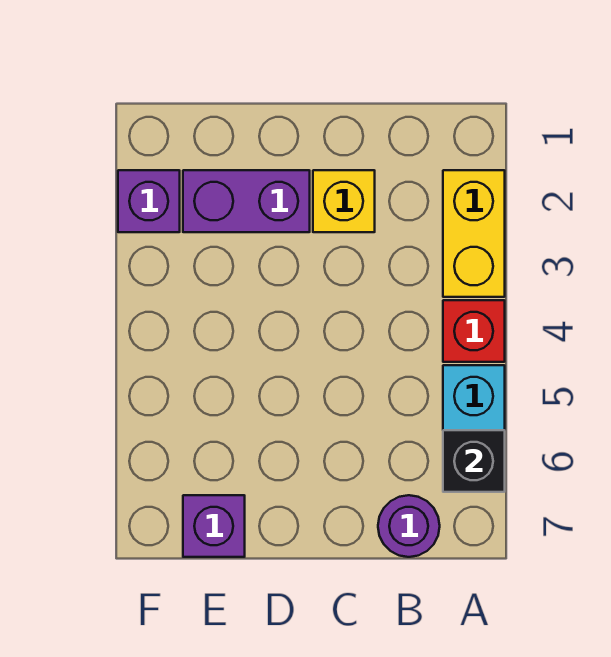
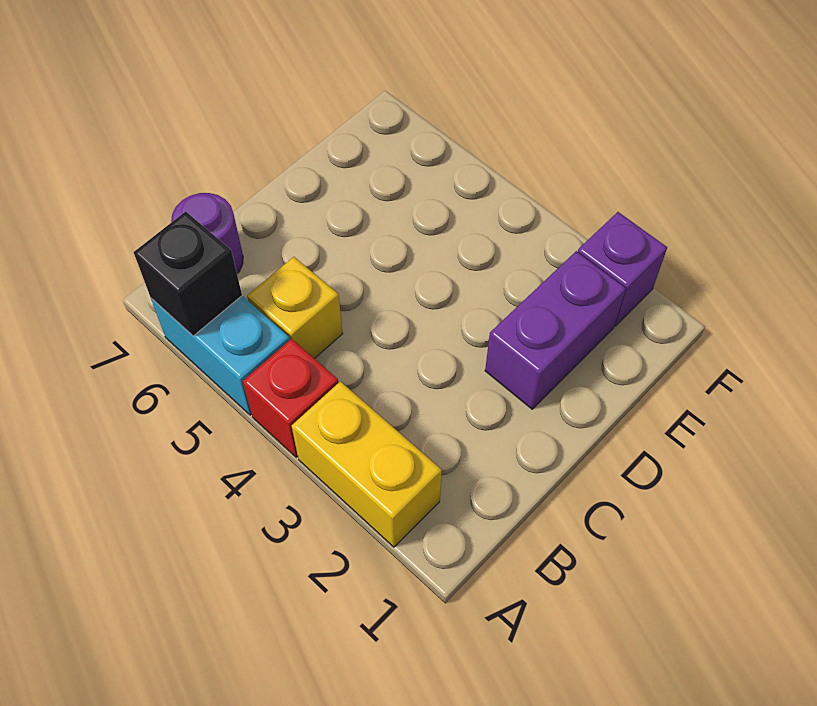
yellow 1x1 brick [313,170,375,232] -> yellow 1x1 brick moved to [247,257,343,359]
purple 1x1 brick [183,495,245,557] -> none

